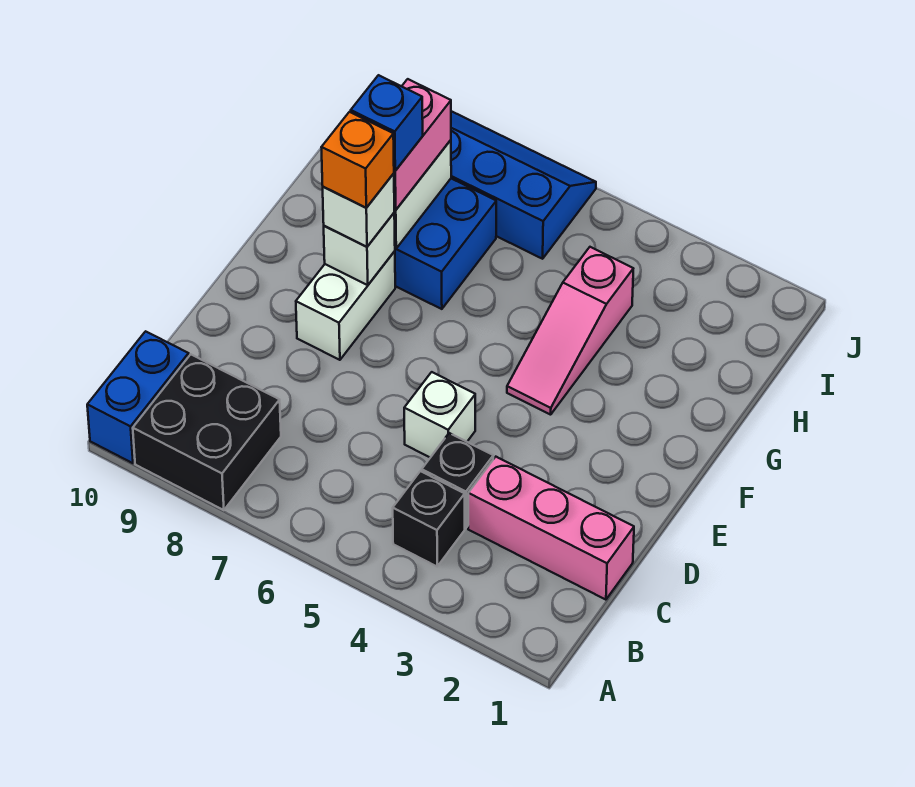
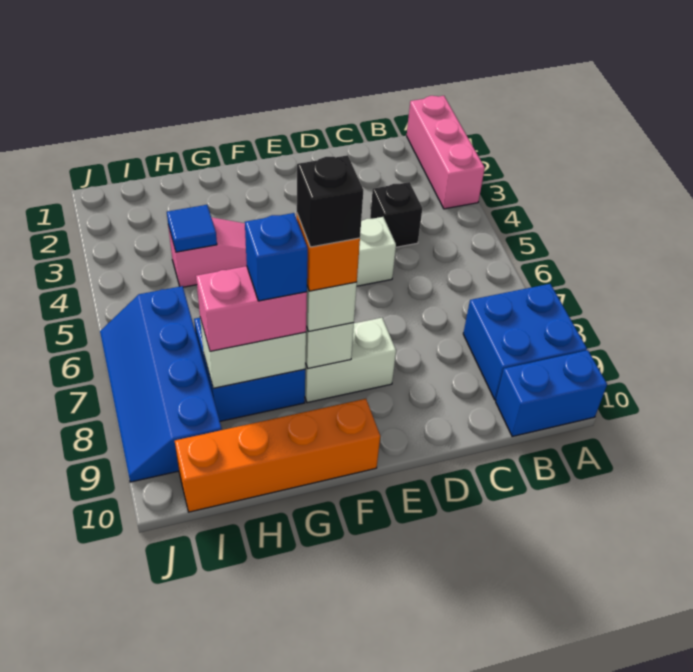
black 2x2 brick [133,355,281,510] -> blue 2x2 brick [463,284,587,400]
black 1x1 brick [393,471,465,566] -> black 1x1 brick moved to [297,155,364,247]
pink 1x3 brick [468,457,634,600] -> pink 1x3 brick moved to [407,96,485,209]
none -> orange 1x4 brick [175,399,380,512]
none -> blue 1x1 tile [167,205,217,252]

